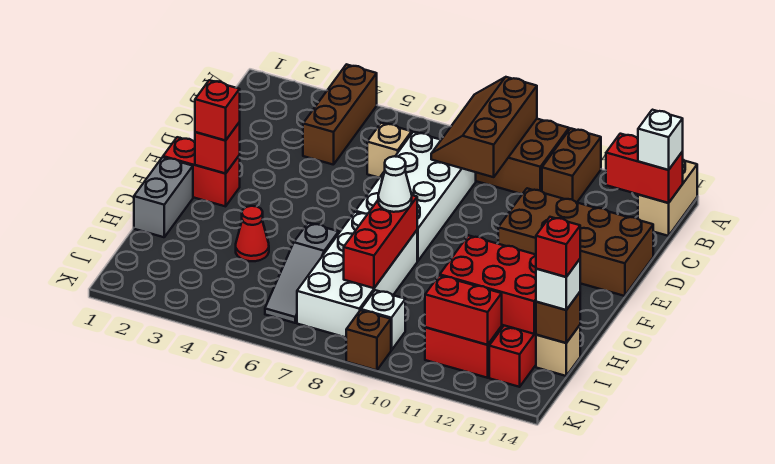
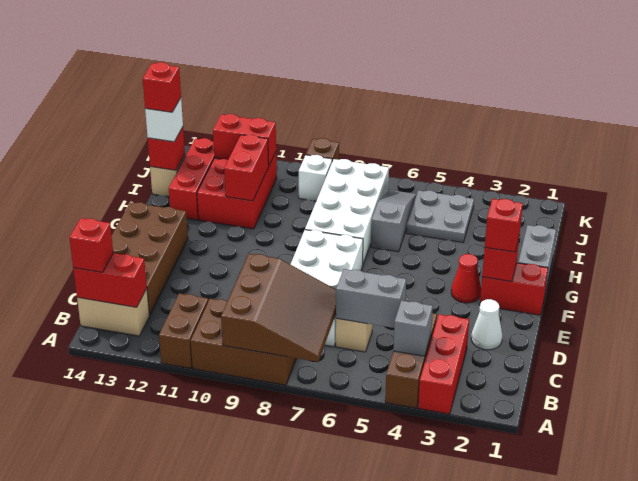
brown 2x3 slope [431,77,537,177] -> brown 3x3 slope [221,254,336,362]
tan 1x2 brick [638,160,697,236] -> tan 1x2 brick turned to [77,288,149,336]
none -> grey 1x1 brick [393,301,433,356]
white 1x1 brick [638,110,683,170] -> red 1x1 brick [69,218,113,272]
none -> grey 1x2 brick [336,269,406,328]
brown 2x4 brick [498,188,653,296] -> brown 2x4 brick turned to [112,202,188,315]
red 1x3 brick [344,195,417,288] -> red 1x3 brick moved to [418,314,469,414]
white 1x1 cone [378,156,412,212] -> white 1x1 cone moved to [471,299,502,350]
red 1x1 cone [236,206,269,261] -> red 1x1 cone moved to [451,254,481,303]
red 2x3 brick [440,235,536,334] -> red 1x2 brick [224,135,269,201]
none -> grey 2x2 plate [406,190,474,242]
brown 1x1 brick [536,292,580,343] -> red 1x1 brick [148,127,185,170]

